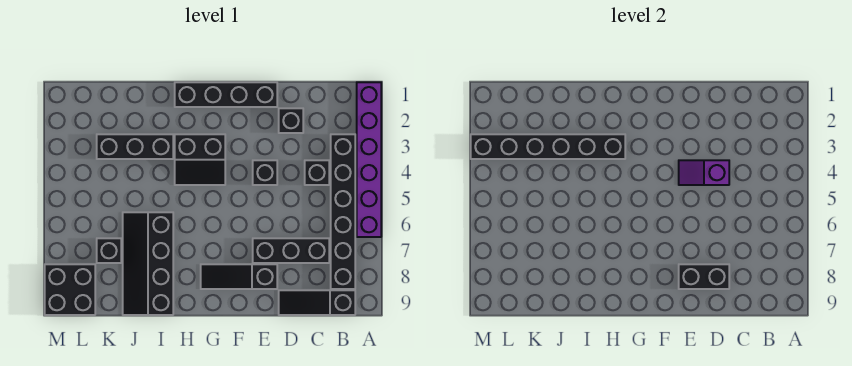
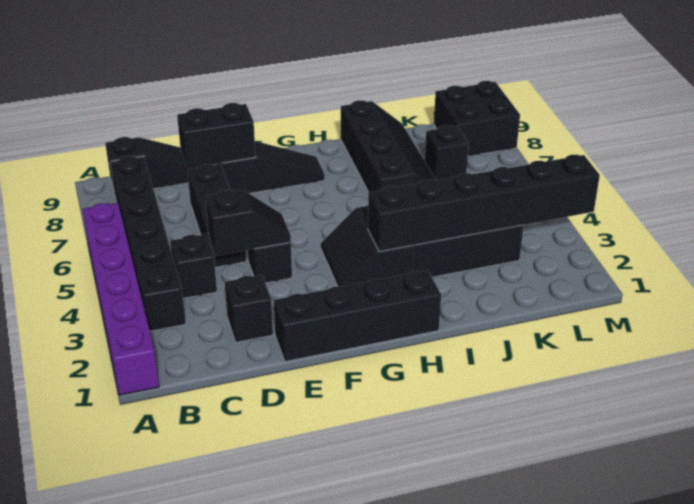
black 1x3 brick [253,238,329,263] -> black 1x3 brick turned to [187,164,246,267]
purple 1x2 slope [679,160,729,185] -> black 1x2 slope [205,190,291,256]
black 2x2 slope [175,134,225,185] -> black 2x2 slope turned to [321,206,415,287]

